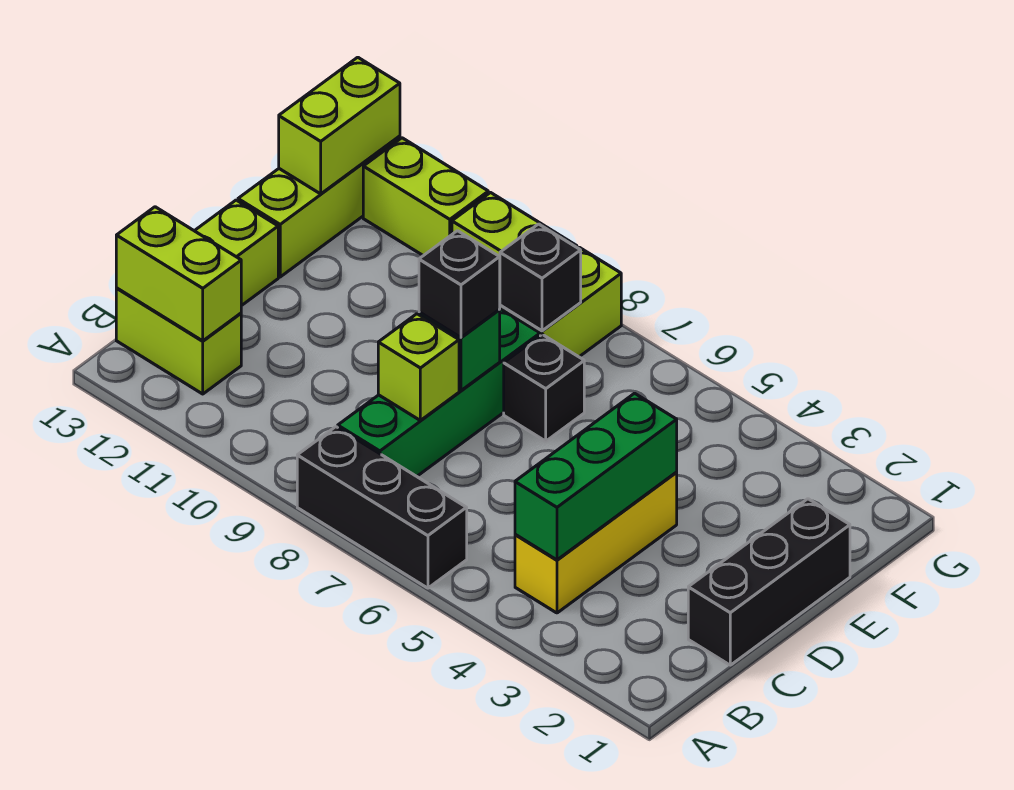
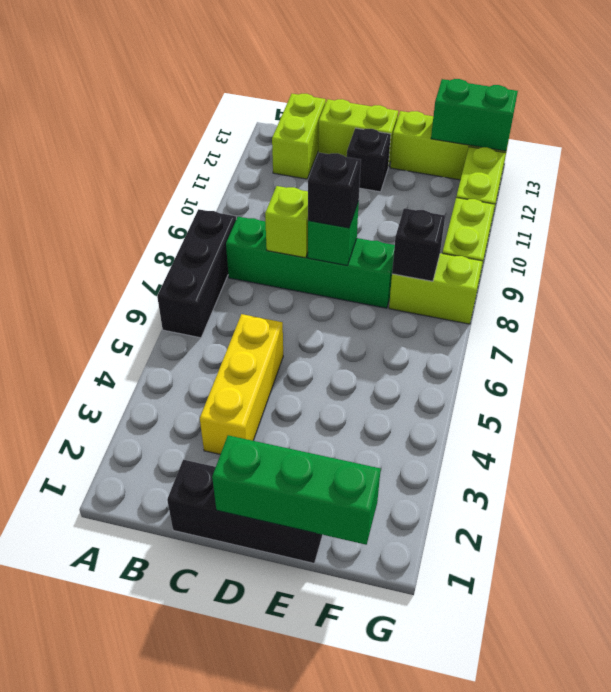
yellow 1x3 brick [515,473,677,613] -> yellow 1x3 brick turned to [200,314,283,454]
green 1x3 brick [515,393,677,560] -> green 1x3 brick moved to [212,435,381,545]
lime 1x2 brick [116,207,241,341] -> none
black 1x1 brick [504,334,584,441] -> black 1x1 brick moved to [347,128,391,192]
lime 1x2 brick [279,57,400,194] -> green 1x2 brick [431,79,518,151]

